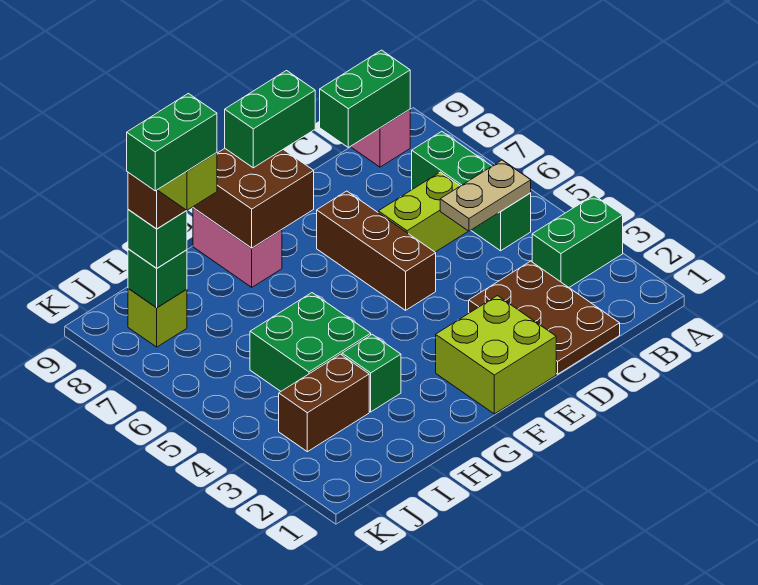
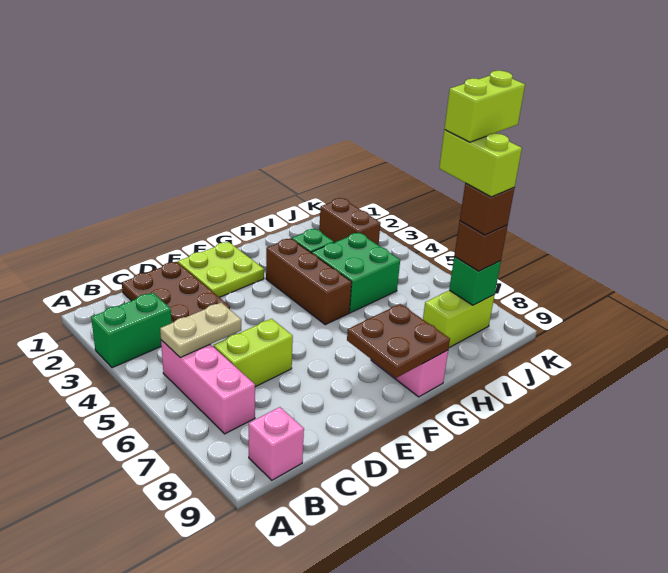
green 1x3 brick [412,131,531,251] -> pink 1x3 brick [161,340,255,434]
green 1x2 brick [320,50,410,148] -> none
lime 2x2 brick [436,296,556,414] -> lime 2x2 plate [178,242,264,297]
brown 1x3 brick [317,191,436,310] -> brown 1x3 brick moved to [266,238,352,325]
green 1x2 brick [225,71,315,168] -> none
brown 2x2 brick [193,149,314,248] -> brown 2x2 plate [347,304,450,378]
brown 1x2 brick [279,354,369,452] -> brown 1x2 brick turned to [319,198,381,245]
green 1x2 brick [127,93,217,191] -> lime 1x2 brick [444,71,525,142]
lime 1x1 brick [128,289,187,347] -> lime 1x2 brick [423,290,495,348]
green 1x1 brick [128,210,187,268] -> brown 1x1 brick [454,221,508,271]

